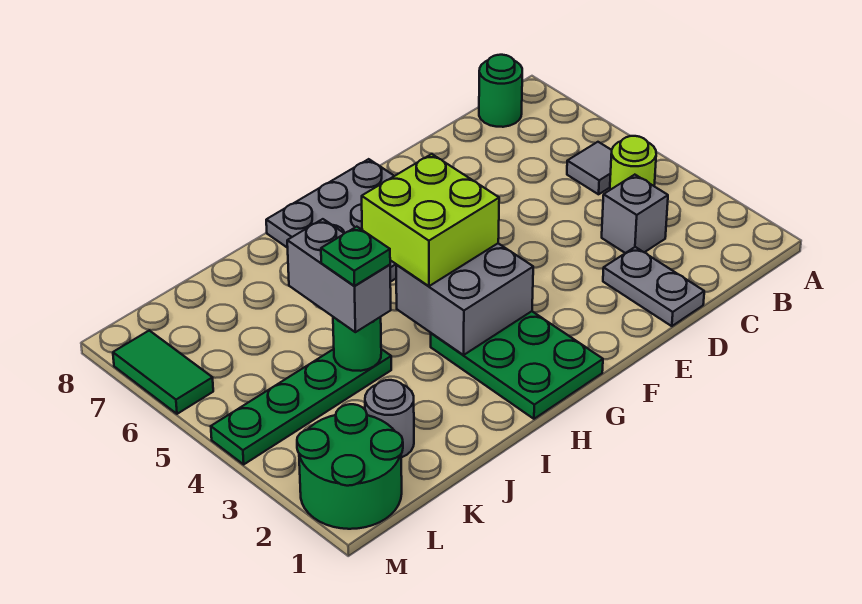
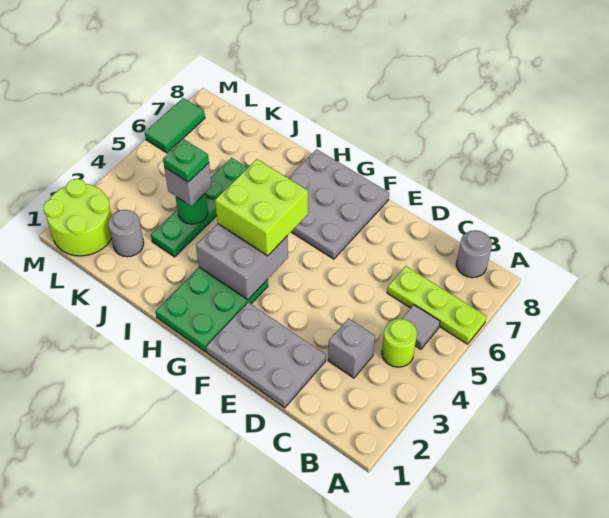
none -> lime 1x3 plate [387,266,486,344]
green 1x1 round brick [479,55,522,127] -> grey 1x1 round brick [456,230,492,278]
grey 1x2 plate [603,247,704,326] -> grey 2x3 plate [206,302,326,408]
green 1x4 plate [211,349,391,464] -> green 1x4 plate turned to [151,158,248,257]
grey 1x2 brick [287,219,391,332] -> grey 1x1 brick [164,163,212,206]
green 2x2 round brick [297,404,403,529] -> lime 2x2 round brick [44,179,112,256]

